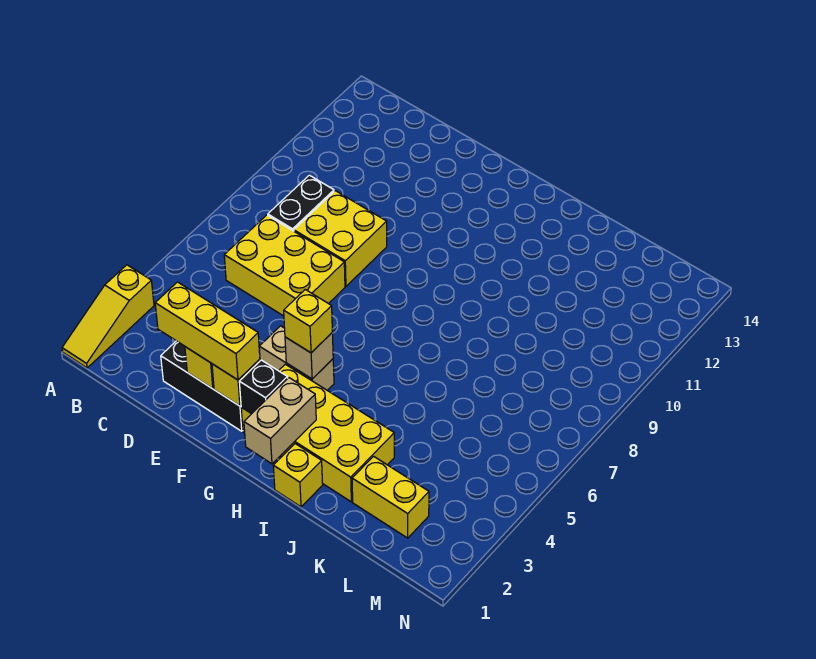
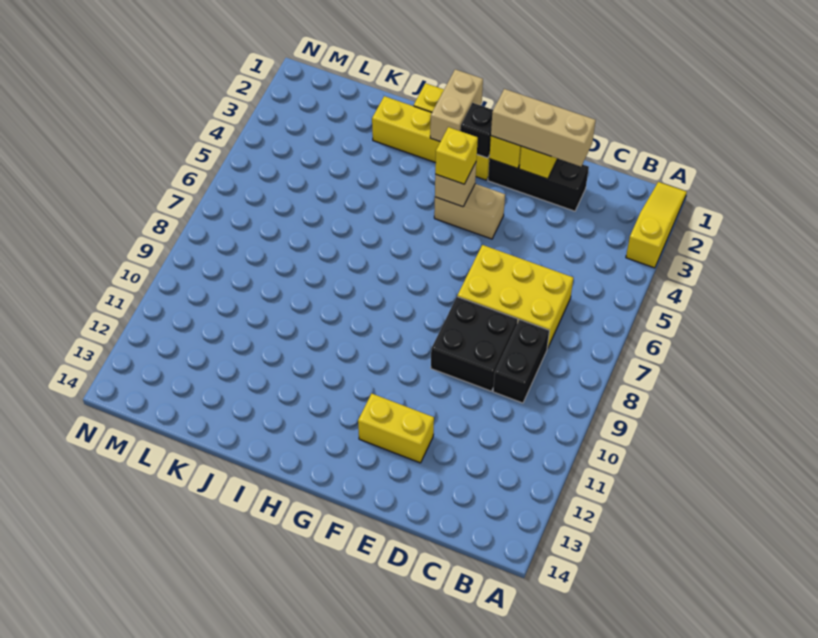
yellow 1x3 brick [155,282,260,380] -> tan 1x3 brick [491,89,596,166]
yellow 2x2 brick [294,191,387,286] -> black 2x2 brick [431,297,518,391]
yellow 2x4 brick [241,364,394,502] -> yellow 1x4 brick [372,96,490,180]
yellow 1x2 brick [352,456,429,538] -> yellow 1x2 brick moved to [358,393,434,463]

